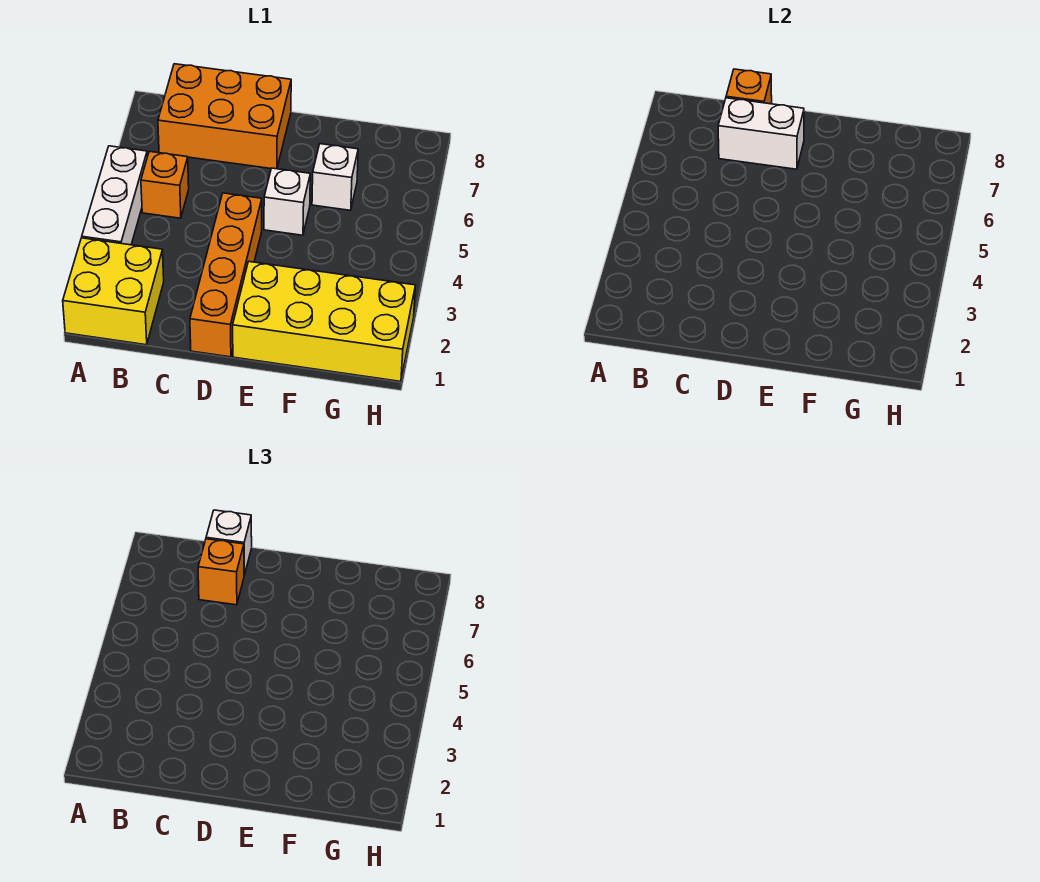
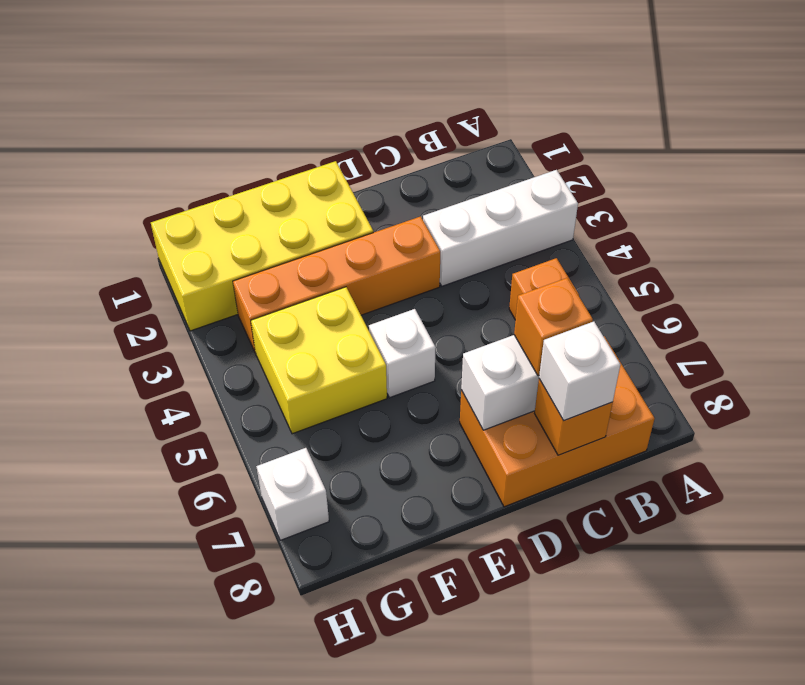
yellow 2x2 brick [63,238,164,345] -> yellow 2x2 brick moved to [251,287,387,434]
white 1x3 brick [82,146,147,245] -> white 1x3 brick turned to [423,170,578,286]
orange 1x4 brick [190,193,262,357] -> orange 1x4 brick turned to [233,216,440,353]
white 1x1 brick [312,144,358,210] -> white 1x1 brick moved to [256,448,329,540]

